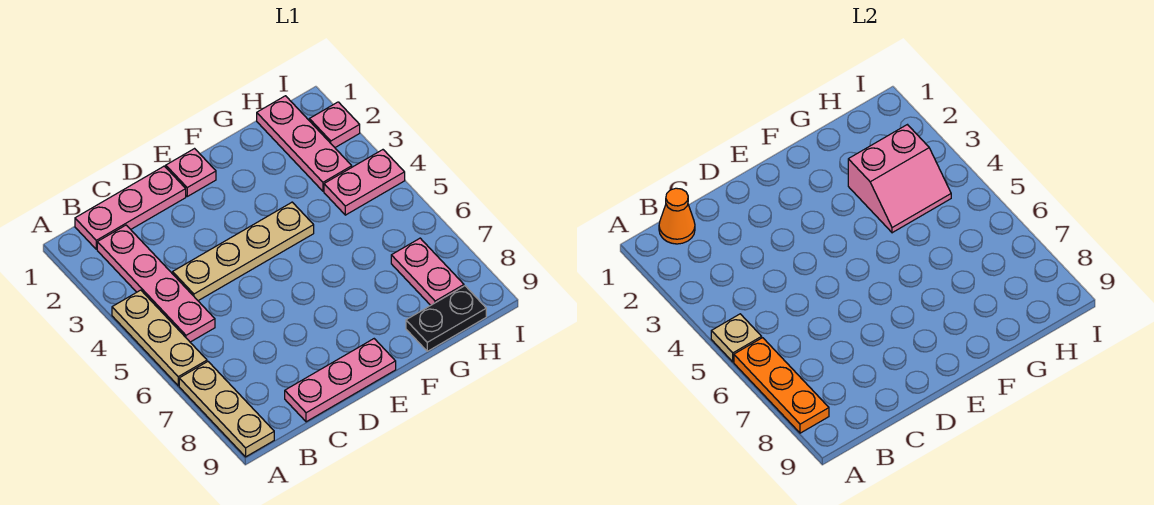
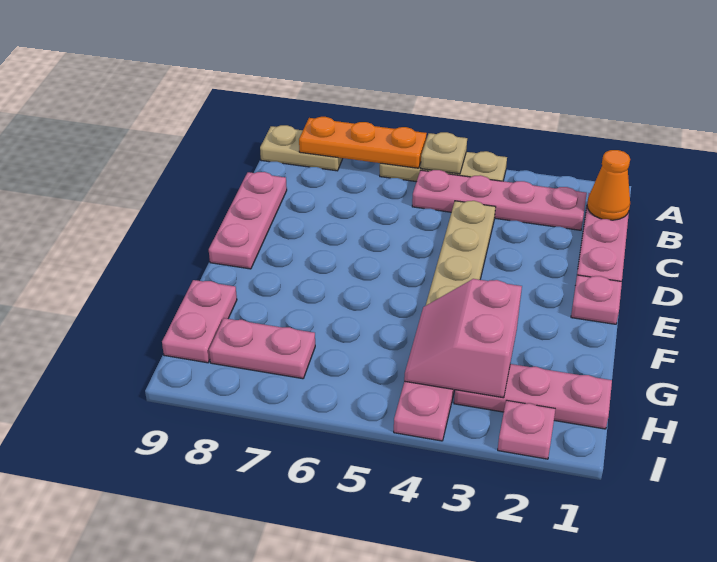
tan 1x3 plate [179,362,274,457] -> tan 1x2 plate [260,125,343,171]
black 1x2 plate [406,286,486,351] -> pink 1x2 plate [162,280,237,363]

